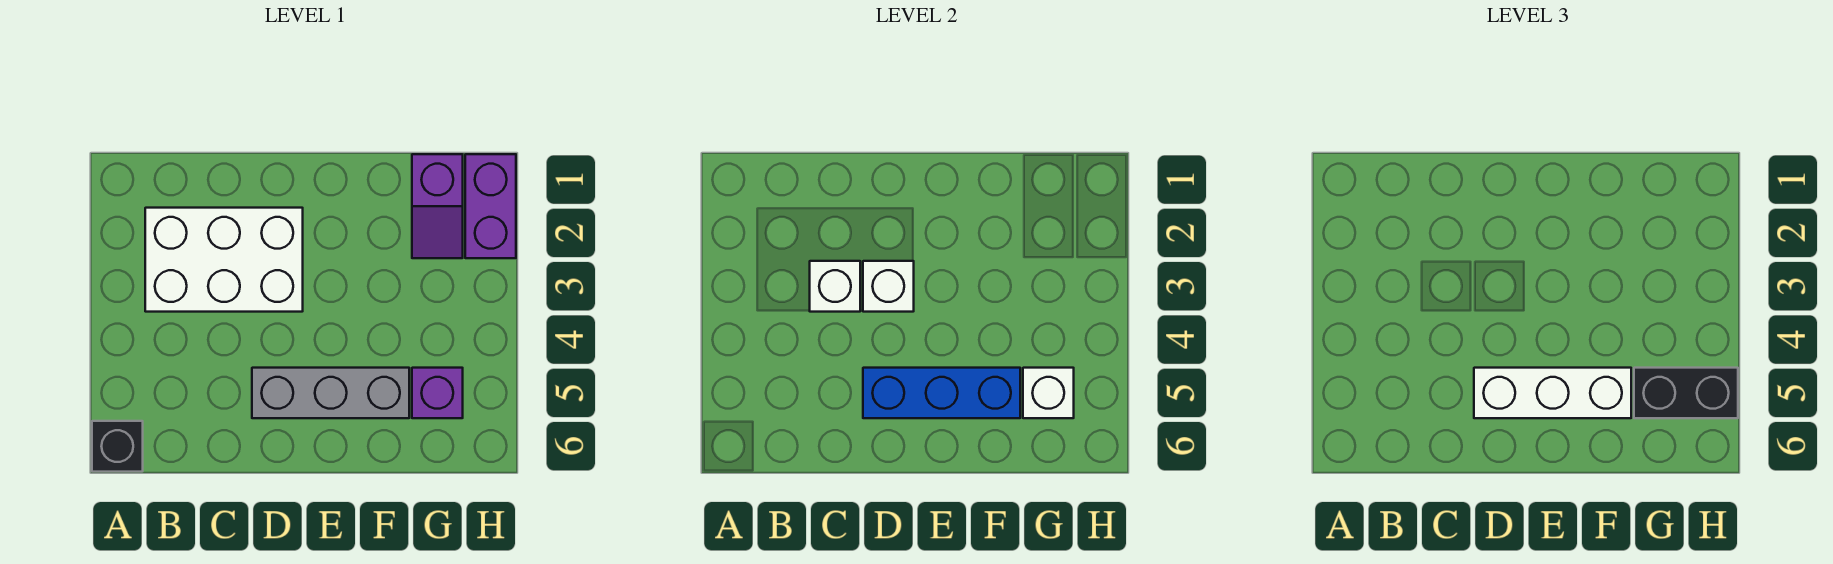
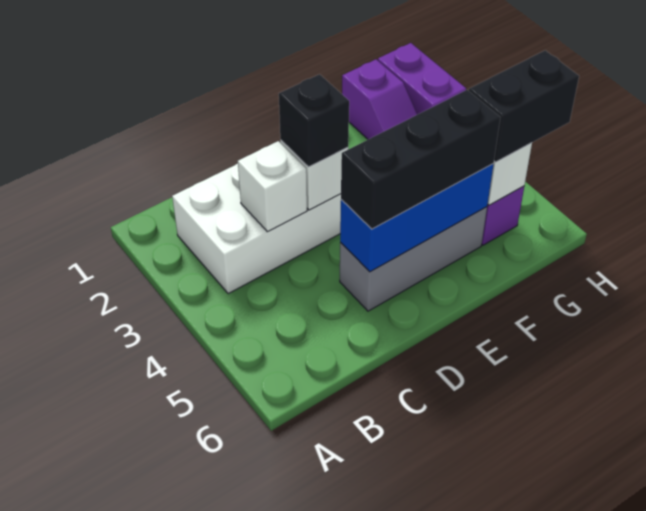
black 1x1 brick [92,421,143,472] -> black 1x1 brick moved to [279,74,349,167]
white 1x3 brick [1474,368,1631,418] -> black 1x3 brick [341,90,500,229]

